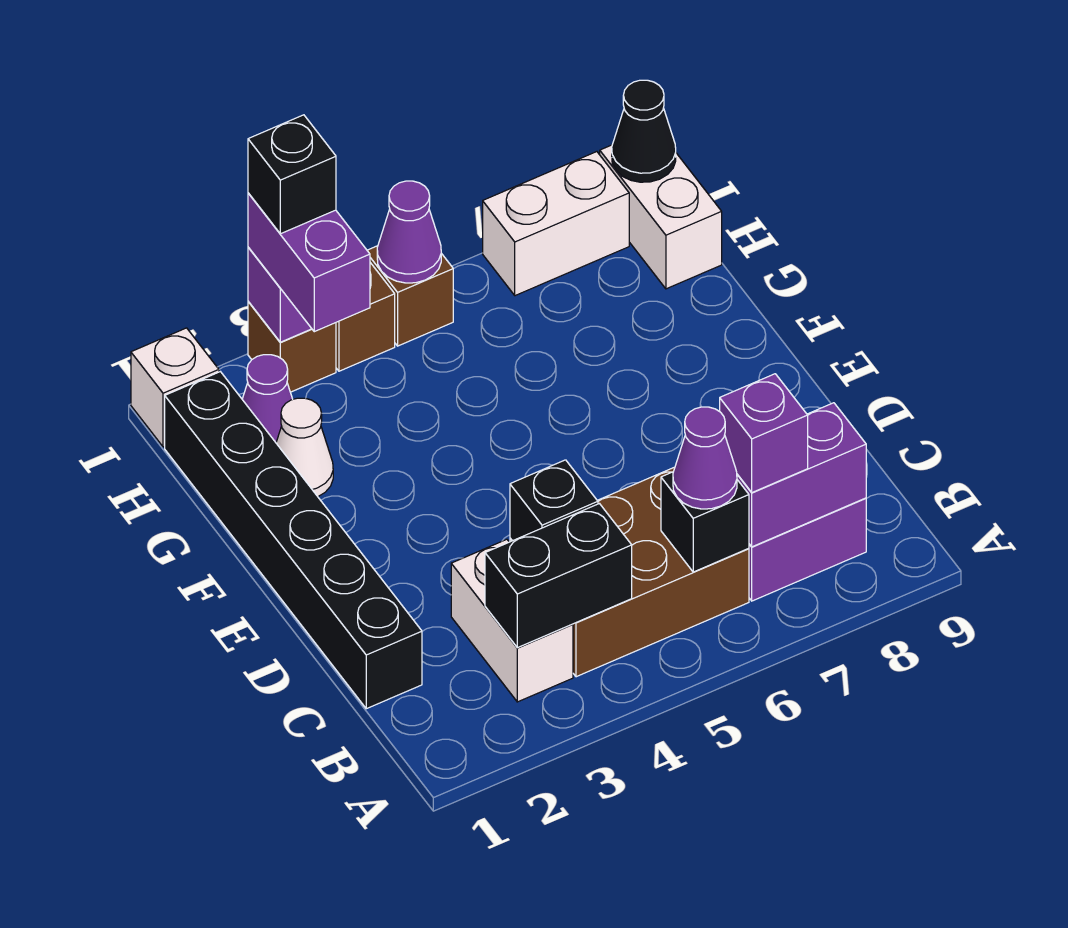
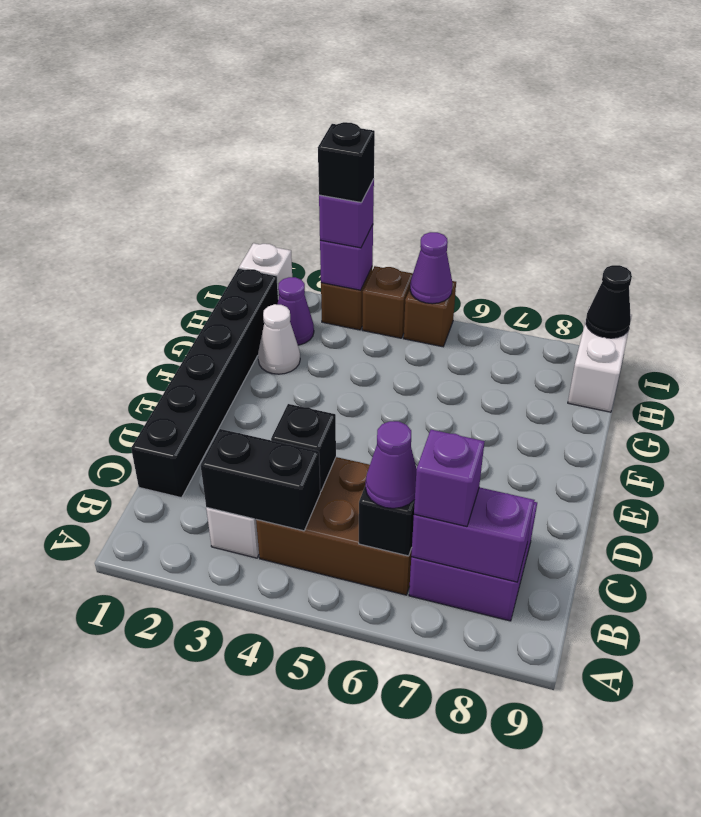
purple 1x2 brick [248,193,370,332] -> purple 1x1 brick [319,179,374,248]
white 1x2 brick [483,152,629,296] -> none

